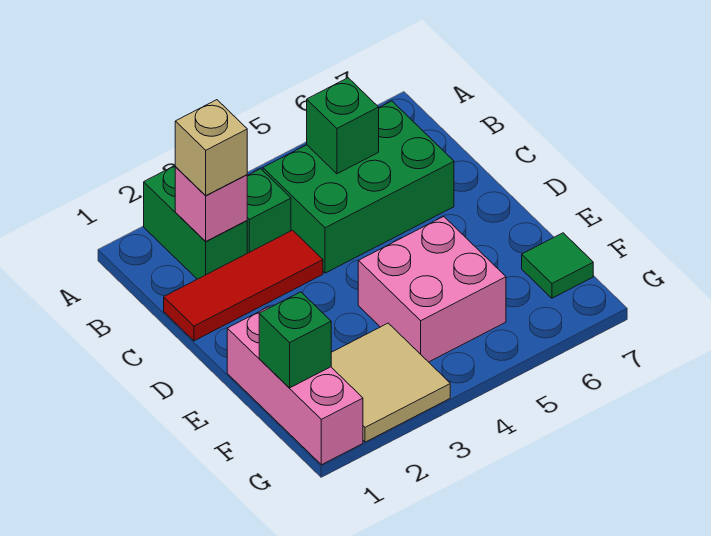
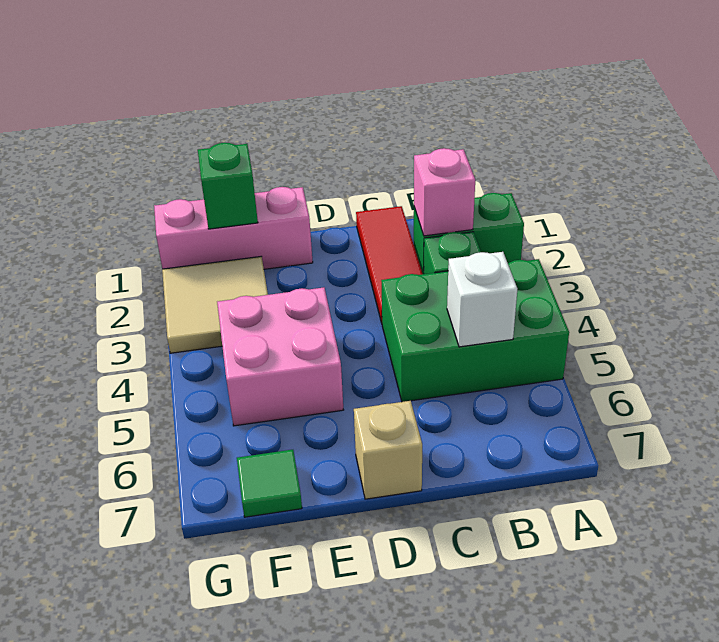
tan 1x1 brick [175,100,247,196] -> tan 1x1 brick moved to [354,401,422,499]
green 2x3 brick [263,101,454,273] -> green 2x3 brick turned to [381,259,569,402]
green 1x1 brick [307,78,379,174] -> white 1x1 brick [447,252,517,347]

